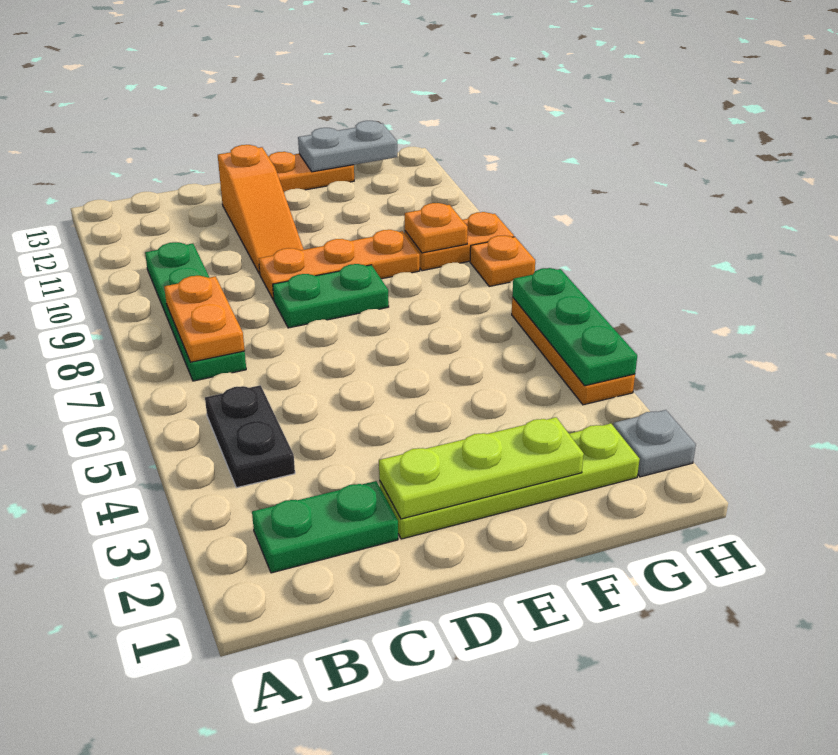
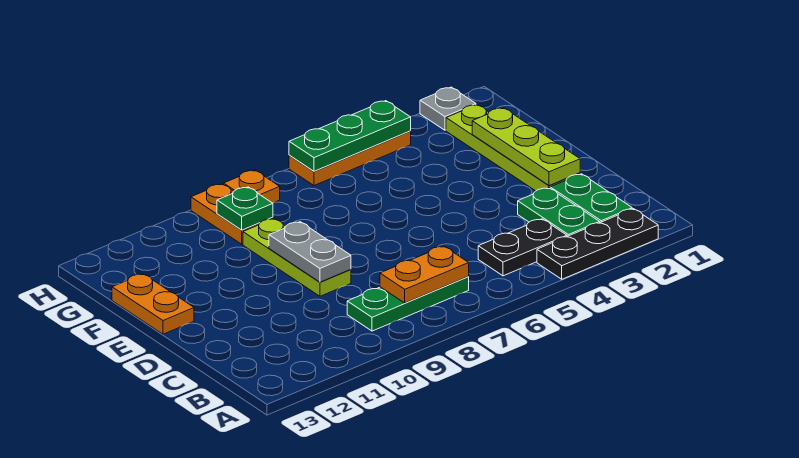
none -> black 1x3 plate [537,209,658,279]
green 1x4 plate [145,242,246,381] -> green 1x3 plate [347,277,469,331]
green 1x2 plate [273,264,389,328] -> green 1x2 plate moved to [518,188,600,236]
orange 1x3 plate [259,230,420,300] -> lime 1x3 plate [243,219,351,296]
orange 1x3 slope [218,145,304,274] -> none
grey 1x2 plate [298,121,397,172] -> grey 1x2 plate moved to [269,222,351,282]
orange 1x1 plate [405,203,468,253] -> green 1x1 plate [217,187,273,230]

